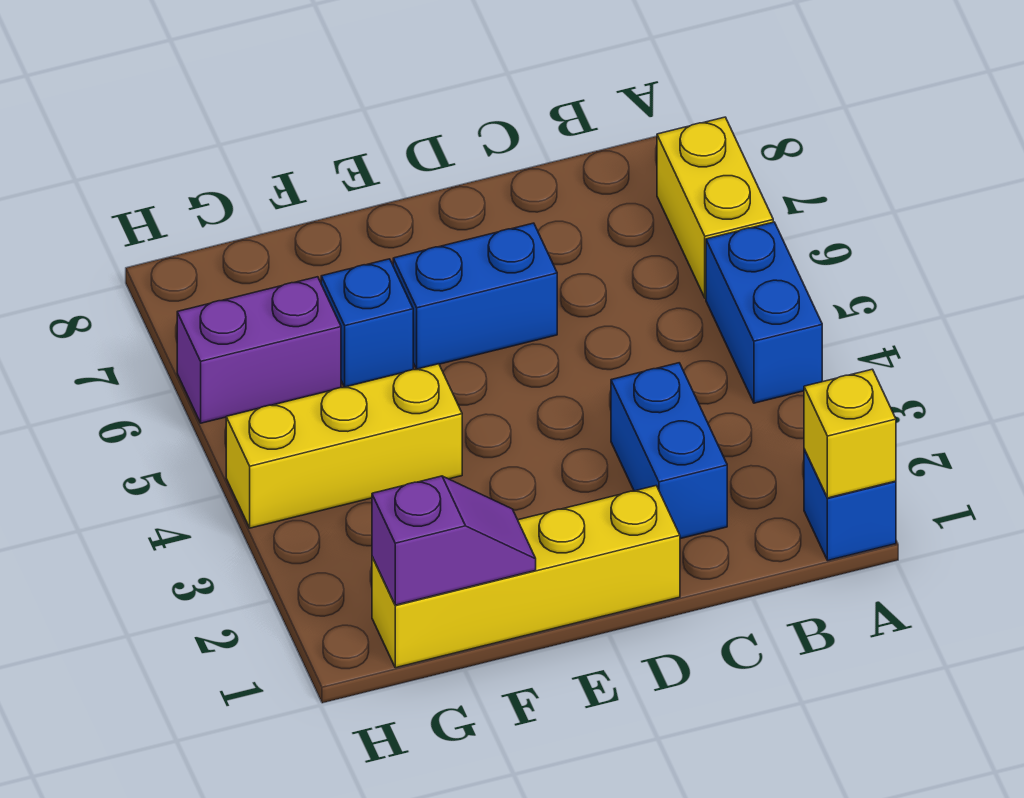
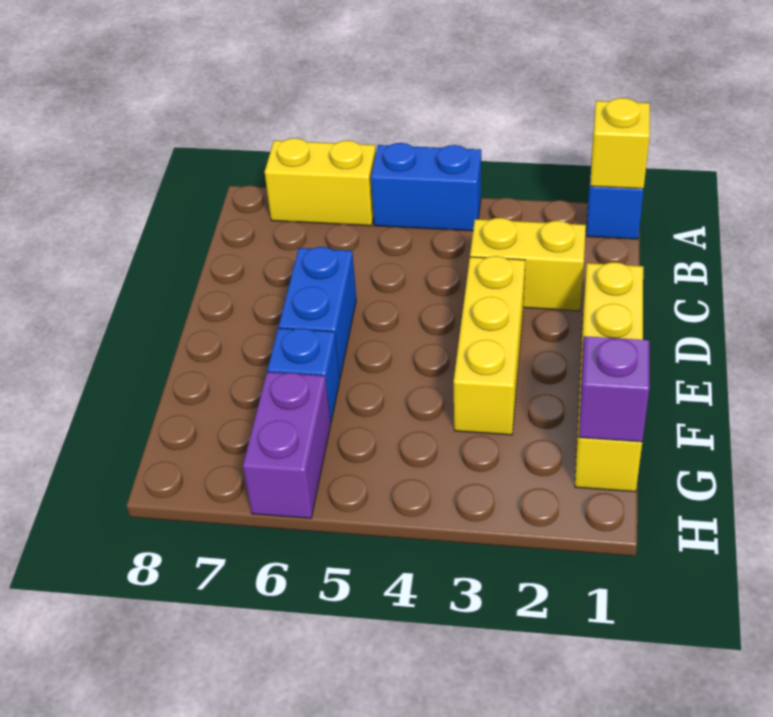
blue 1x2 brick [611,363,727,539] -> yellow 1x2 brick [470,218,586,311]
yellow 1x3 brick [226,364,462,528] -> yellow 1x3 brick moved to [454,256,525,435]

